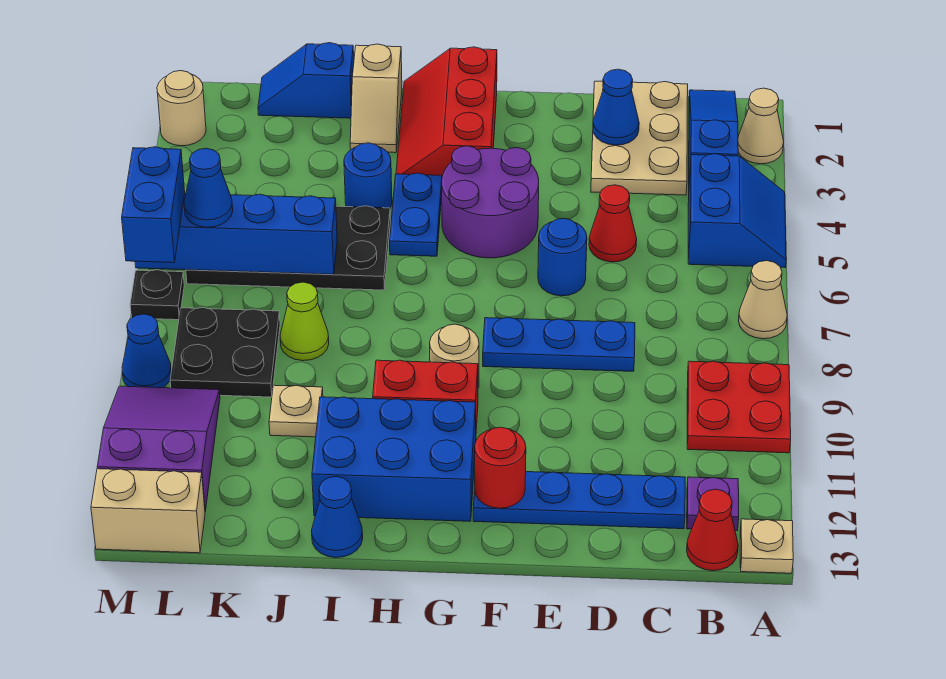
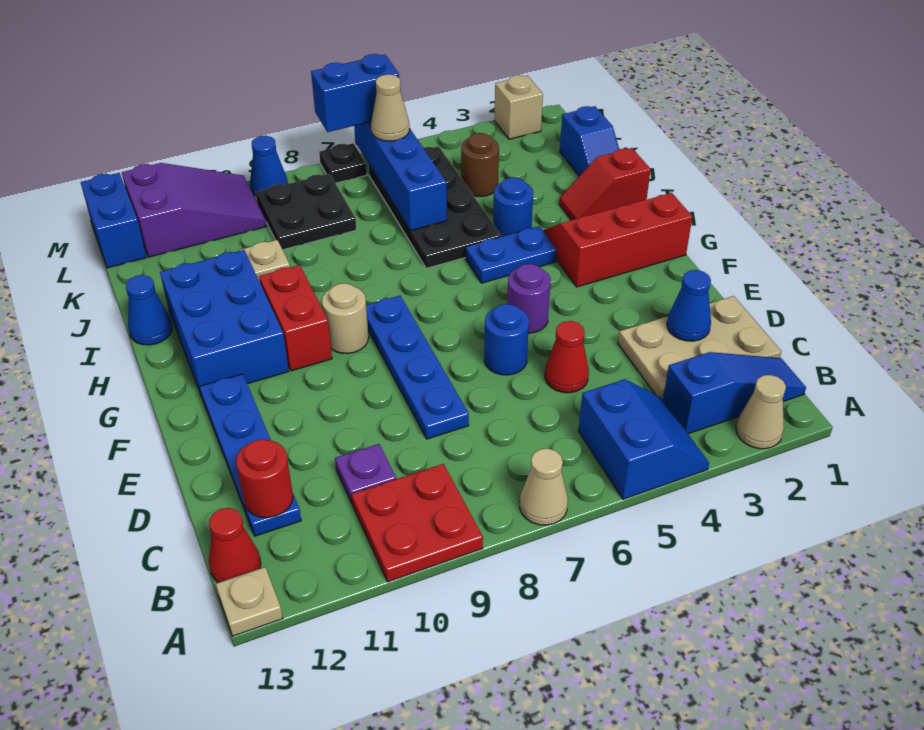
blue 2x2 slope [688,154,786,268] -> blue 2x2 slope turned to [579,379,709,499]
purple 1x1 plate [687,477,739,531] -> purple 1x1 plate moved to [335,444,396,503]
blue 1x3 plate [483,317,635,371] -> blue 1x4 plate [366,296,469,439]
purple 2x2 round brick [442,146,539,258] -> purple 1x1 round brick [507,264,551,333]
red 1x1 round brick [475,427,526,508] -> red 1x1 round brick moved to [236,440,293,518]
tan 1x2 slope [350,44,402,153] -> red 1x2 slope [559,148,651,220]
blue 1x2 slope [258,43,354,118] -> blue 1x2 slope turned to [560,106,619,176]
lime 1x1 cone [280,282,329,361] -> none
none -> brown 1x1 round brick [461,133,499,197]
blue 1x1 cone [184,148,233,227] -> tan 1x1 cone [371,75,410,141]
tan 1x2 brick [91,469,205,553] -> blue 1x2 brick [80,173,147,268]
tan 1x1 round brick [157,71,206,146] -> tan 1x1 brick [494,75,543,139]

